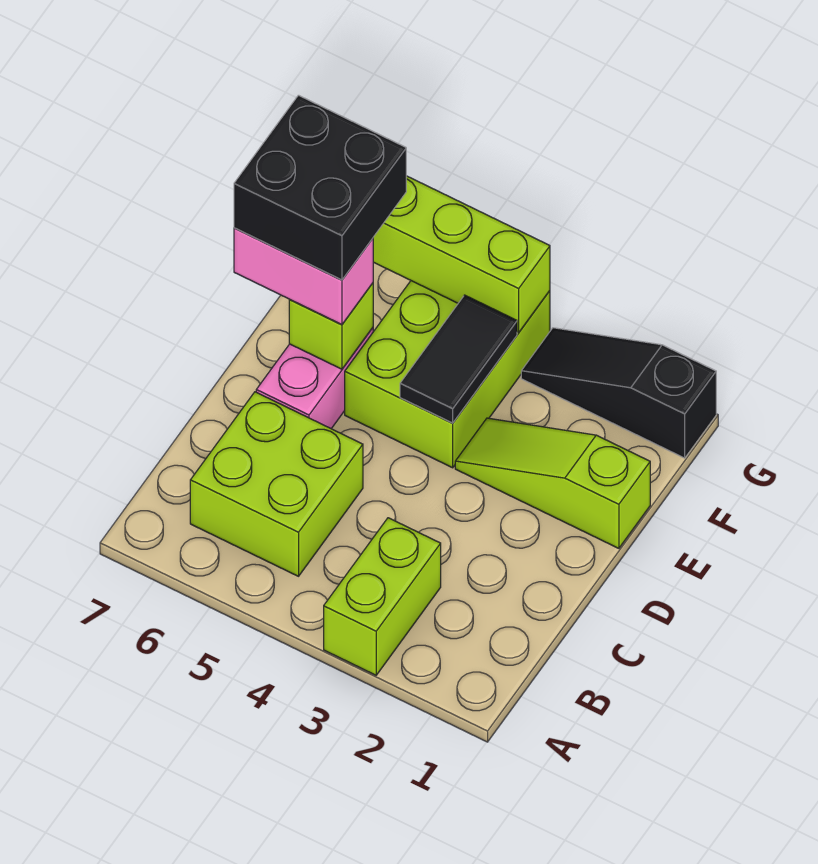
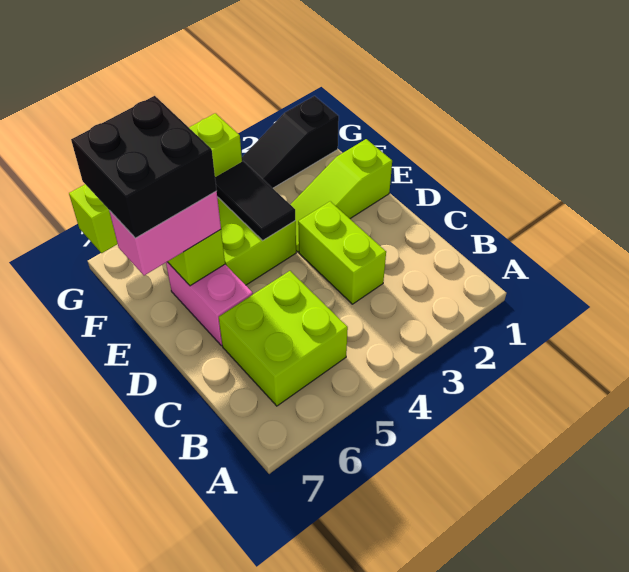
lime 1x2 brick [324,518,441,675] -> lime 1x2 brick moved to [298,201,386,304]

